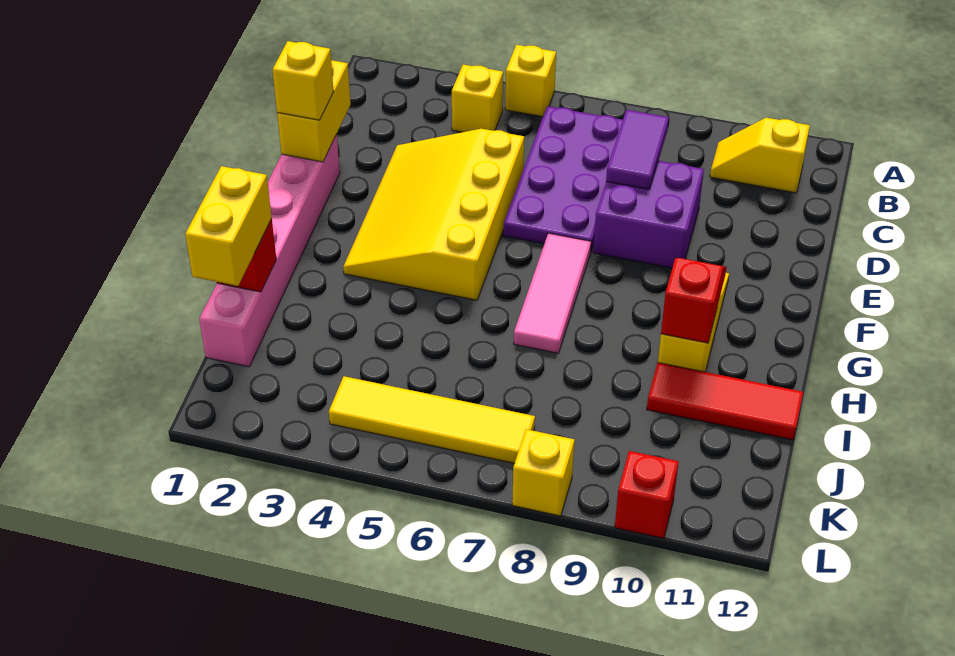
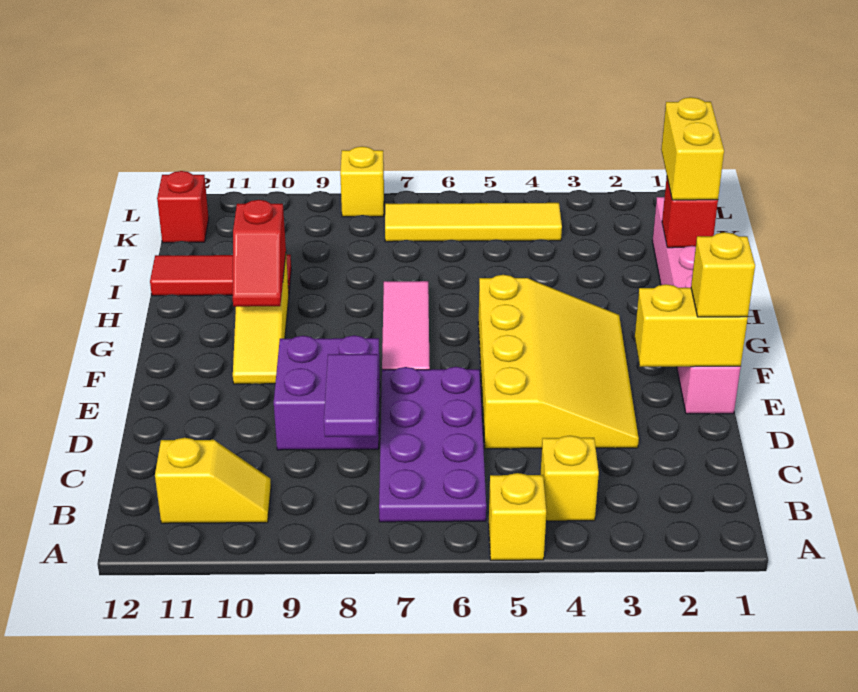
yellow 1x2 brick [277,60,351,162] -> yellow 1x2 brick turned to [635,284,748,367]
red 1x1 brick [615,451,679,539] -> red 1x1 brick moved to [157,171,209,243]

